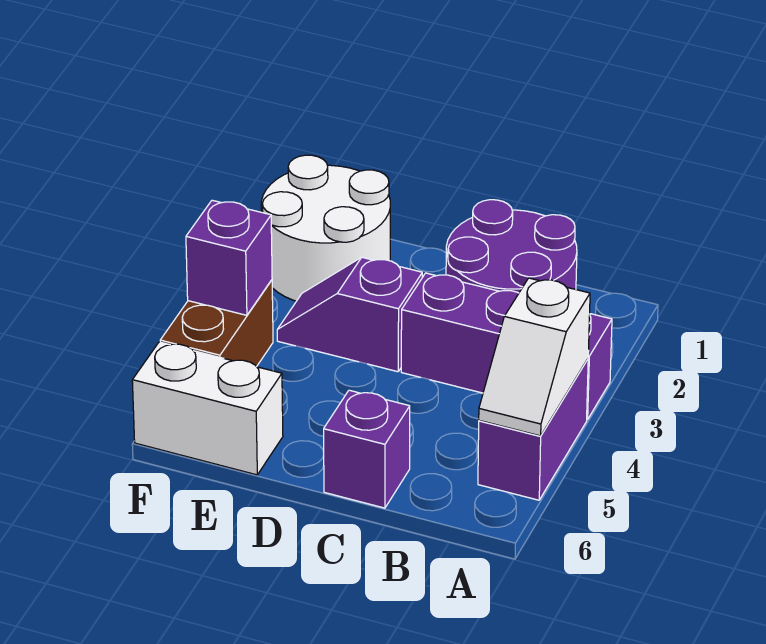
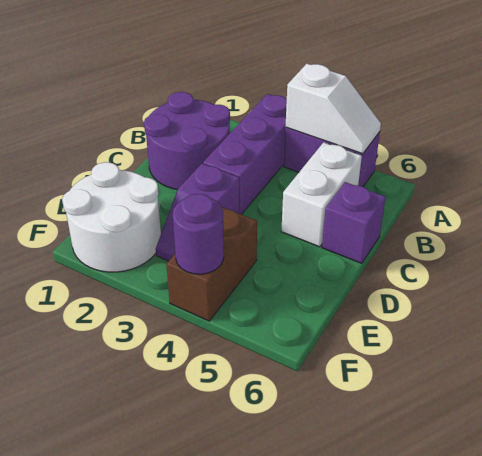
white 1x2 brick [132,342,283,475] -> white 1x2 brick moved to [281,142,362,247]
brown 1x2 brick [160,280,273,367] -> brown 1x2 brick turned to [166,207,257,321]
purple 1x1 brick [186,200,272,315] -> purple 1x1 round brick [173,194,224,274]

